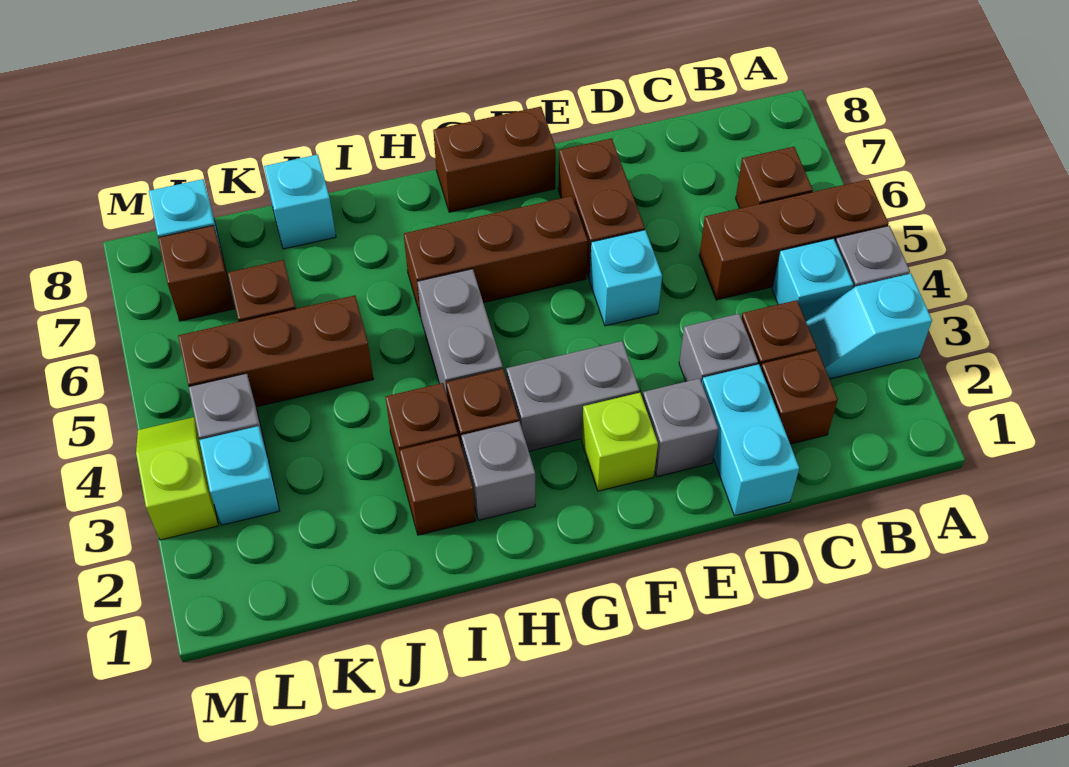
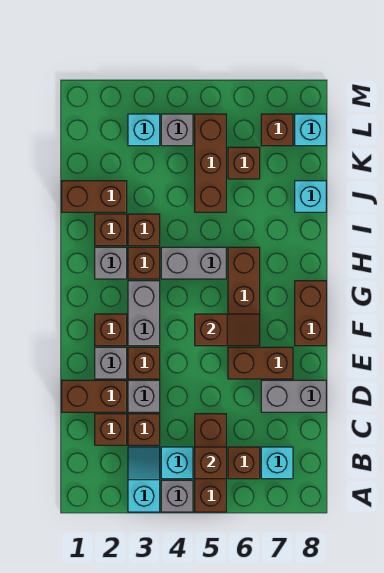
none -> brown 1x1 brick [195,447,226,479]
cyan 1x2 brick [702,364,799,516] -> brown 1x2 brick [62,380,127,412]
none -> grey 1x2 brick [261,380,326,412]
none -> brown 1x1 brick [128,347,160,379]
cyan 1x1 brick [589,230,662,326] -> cyan 1x1 brick moved to [261,447,293,479]
lime 1x1 brick [582,393,658,491] -> brown 1x1 brick [95,314,127,346]
none -> brown 1x2 slope [195,314,260,346]
none -> brown 1x2 brick [62,181,127,212]
lime 1x2 slope [136,417,218,540] -> none

